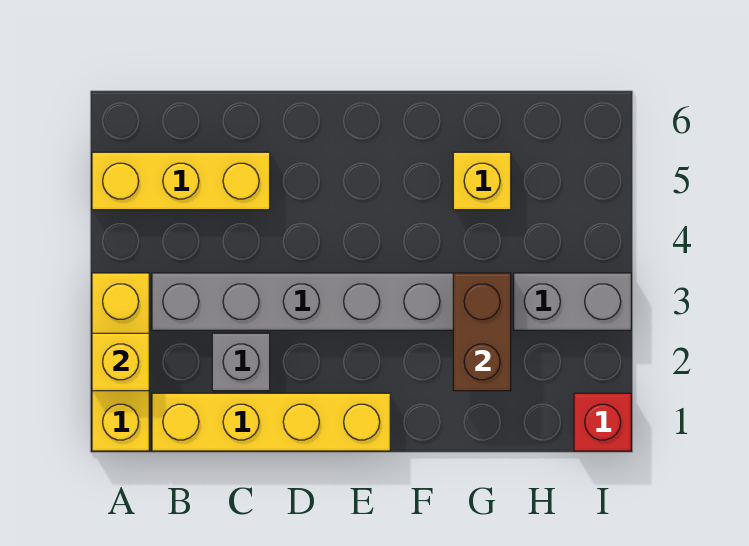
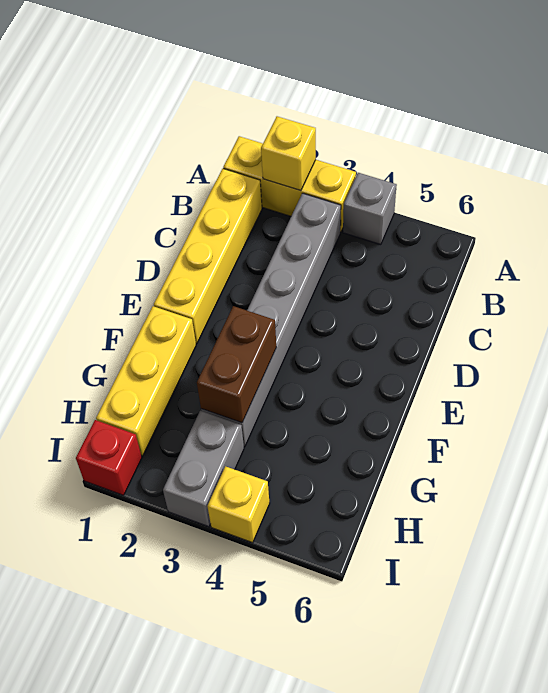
yellow 1x3 brick [92,152,270,210] -> yellow 1x3 brick moved to [96,306,196,456]
grey 1x1 brick [212,333,270,391] -> grey 1x1 brick moved to [343,173,397,245]
brown 1x2 brick [453,273,511,391] -> brown 1x2 brick turned to [197,306,276,423]
yellow 1x1 brick [453,152,511,210] -> yellow 1x1 brick moved to [207,466,270,543]

